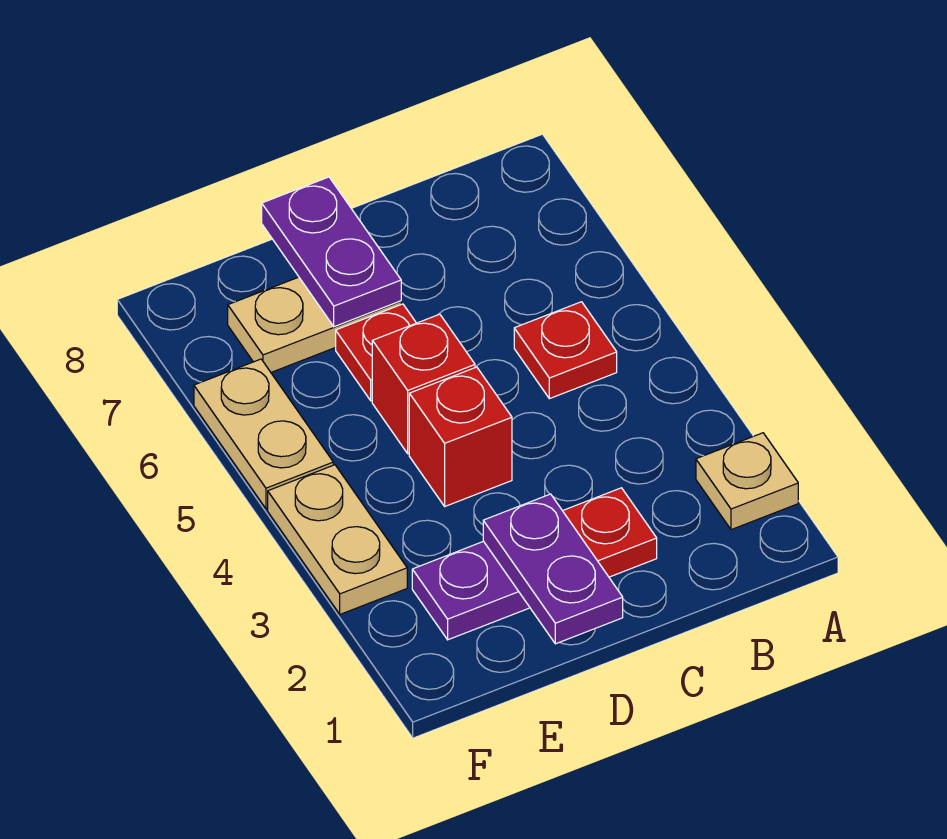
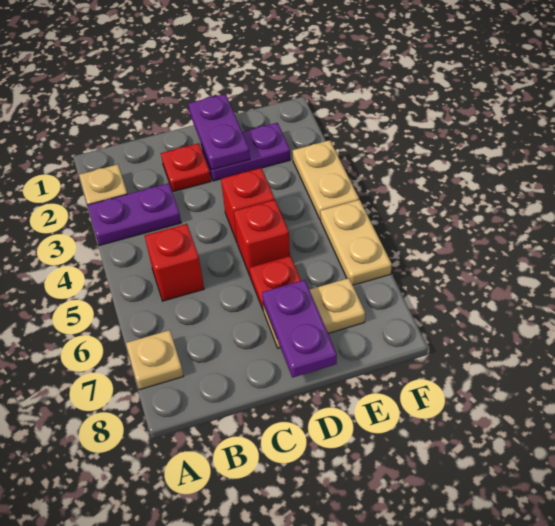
none -> purple 1x2 plate [88,183,181,246]
none -> tan 1x1 plate [126,330,183,390]
red 1x1 plate [514,302,617,399] -> red 1x1 brick [145,224,204,301]

